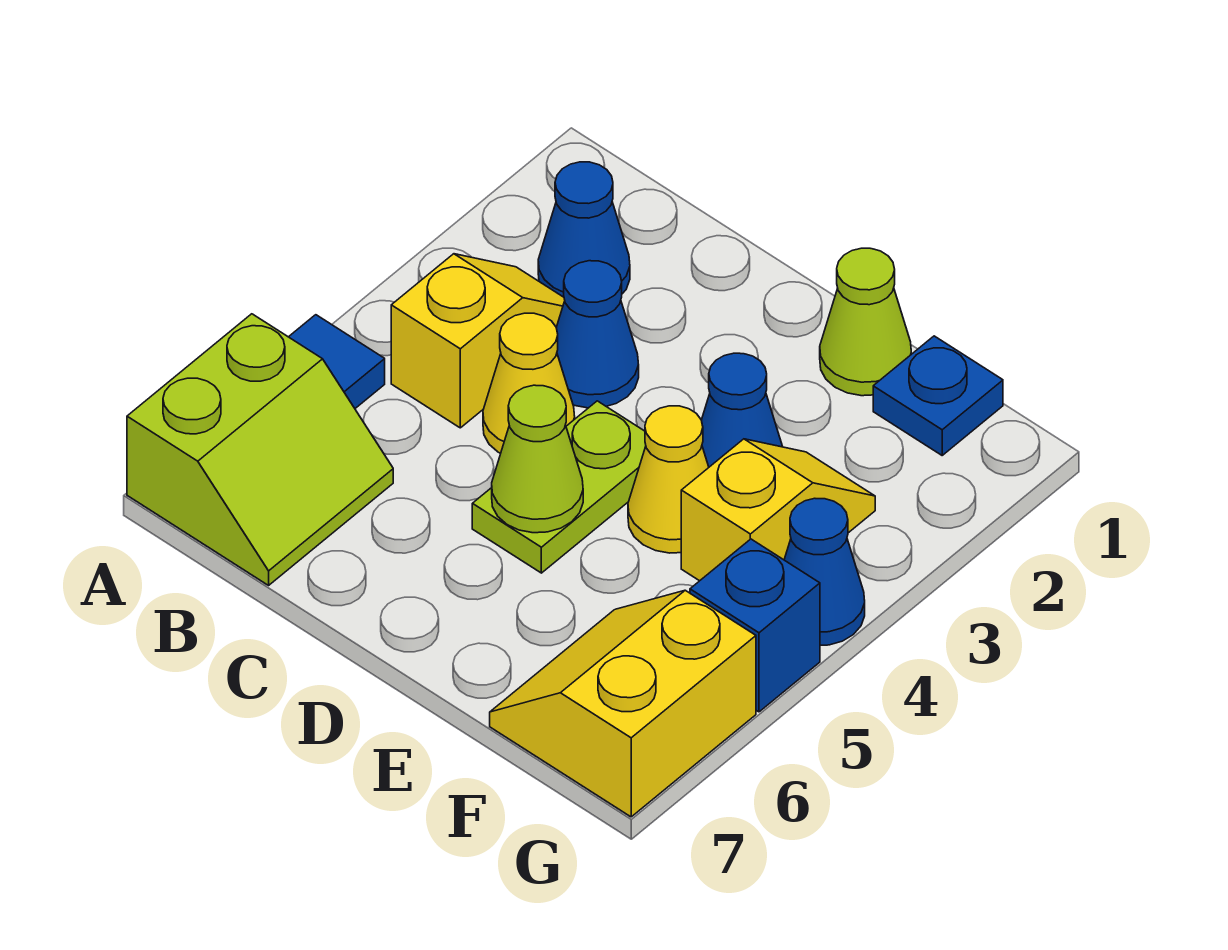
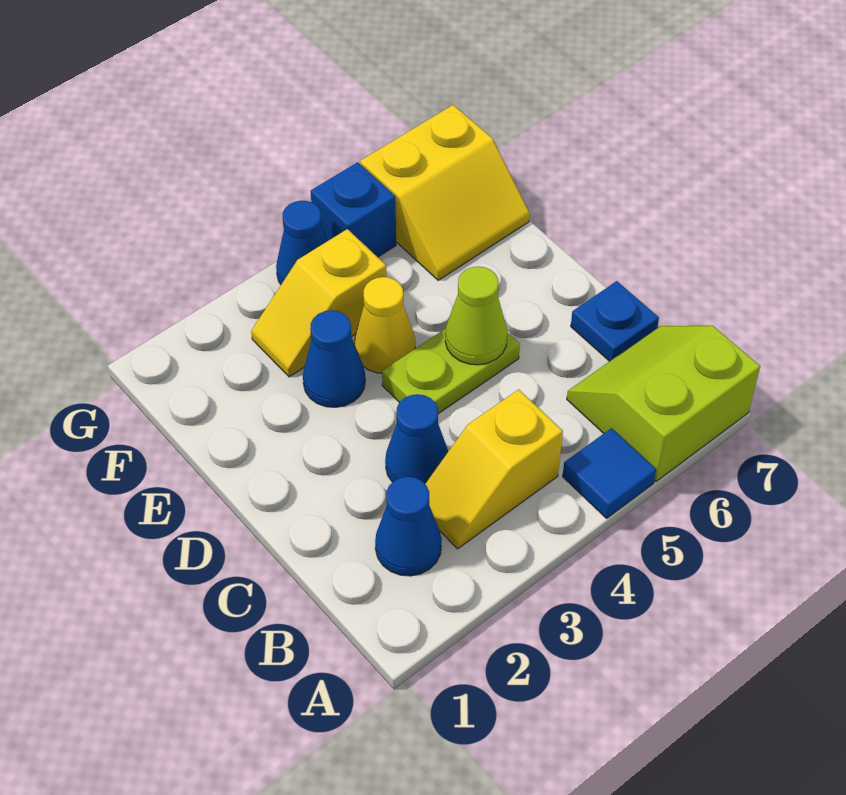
yellow 1x1 cone [483,313,575,453] -> none
lime 1x1 cone [820,248,911,396] -> none
blue 1x1 plate [873,336,1003,455] -> blue 1x1 plate moved to [571,281,659,361]

